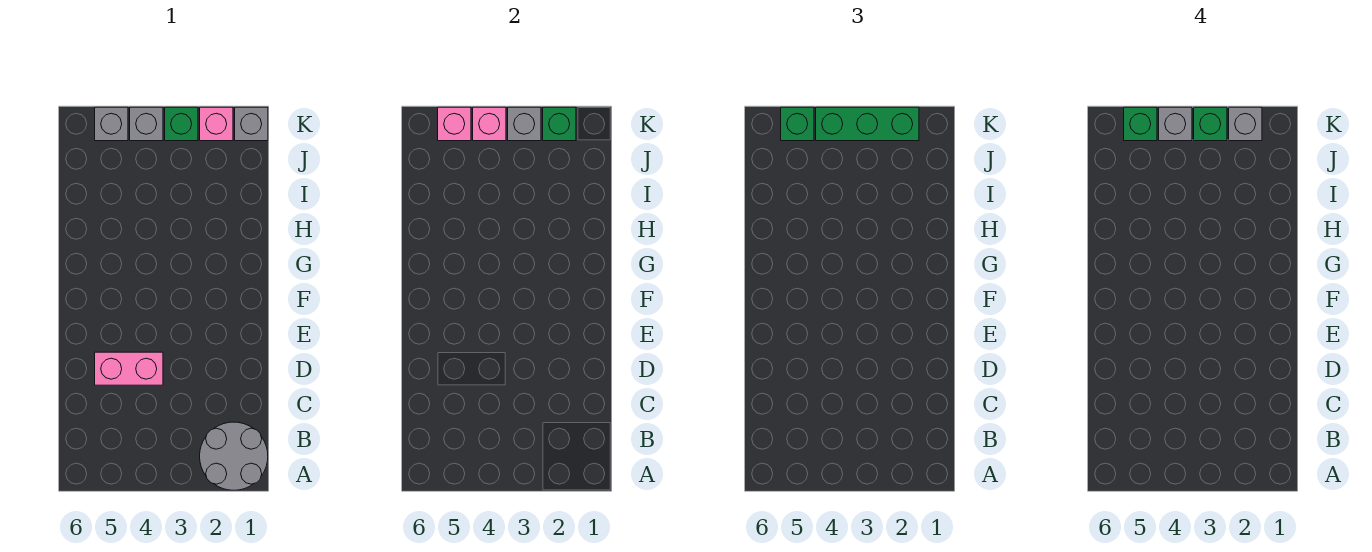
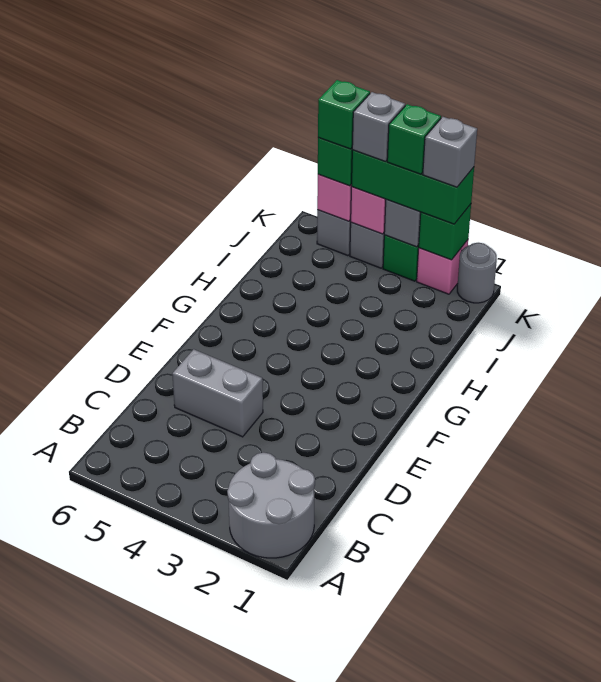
pink 1x2 brick [95,352,163,385] -> grey 1x2 brick [172,349,263,437]
grey 1x1 brick [235,107,268,141] -> grey 1x1 round brick [457,243,497,303]

